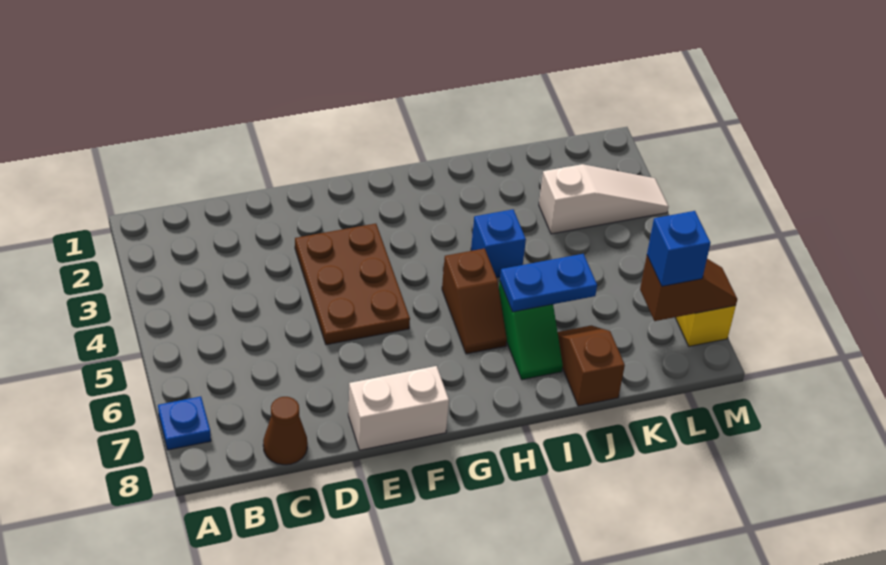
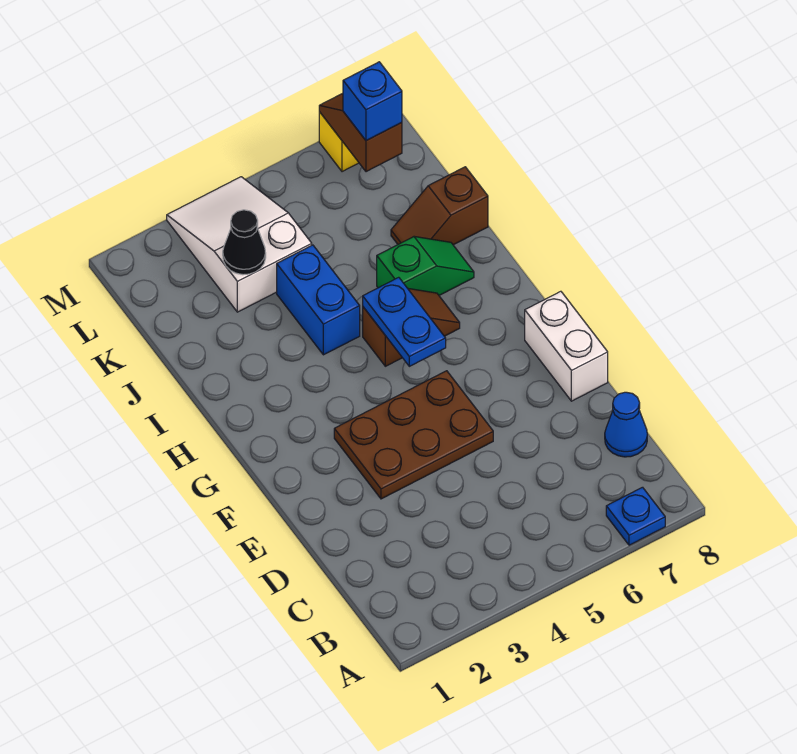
brown 1x1 cone [263,397,308,465] -> blue 1x1 cone [605,392,647,457]
blue 1x1 brick [471,209,526,278] -> blue 1x2 brick [277,245,360,355]
blue 1x2 plate [500,254,597,312] -> blue 1x2 plate moved to [363,277,446,366]
white 1x3 slope [539,164,668,234] -> white 2x3 slope [167,177,312,312]
none -> black 1x1 cone [223,210,266,275]

